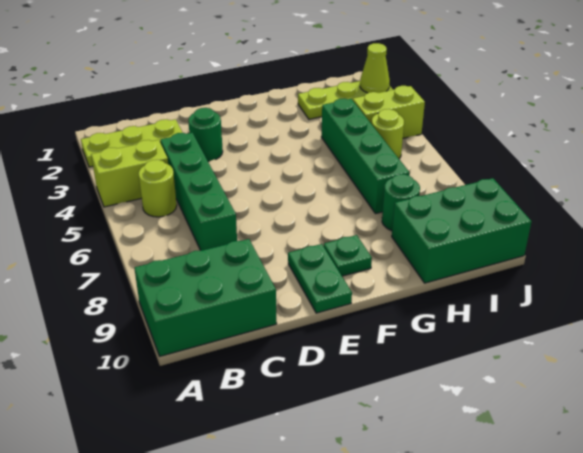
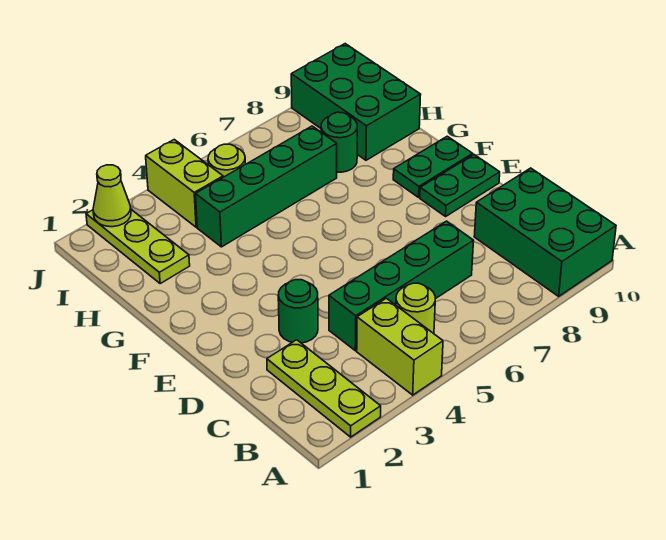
green 1x1 plate [324,235,372,276] -> green 1x2 plate [393,136,473,197]

